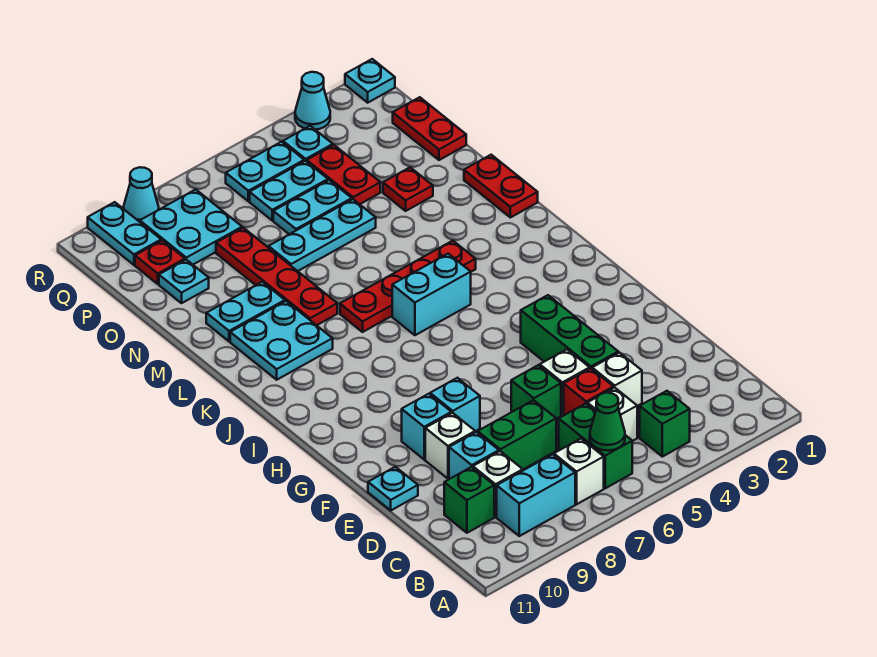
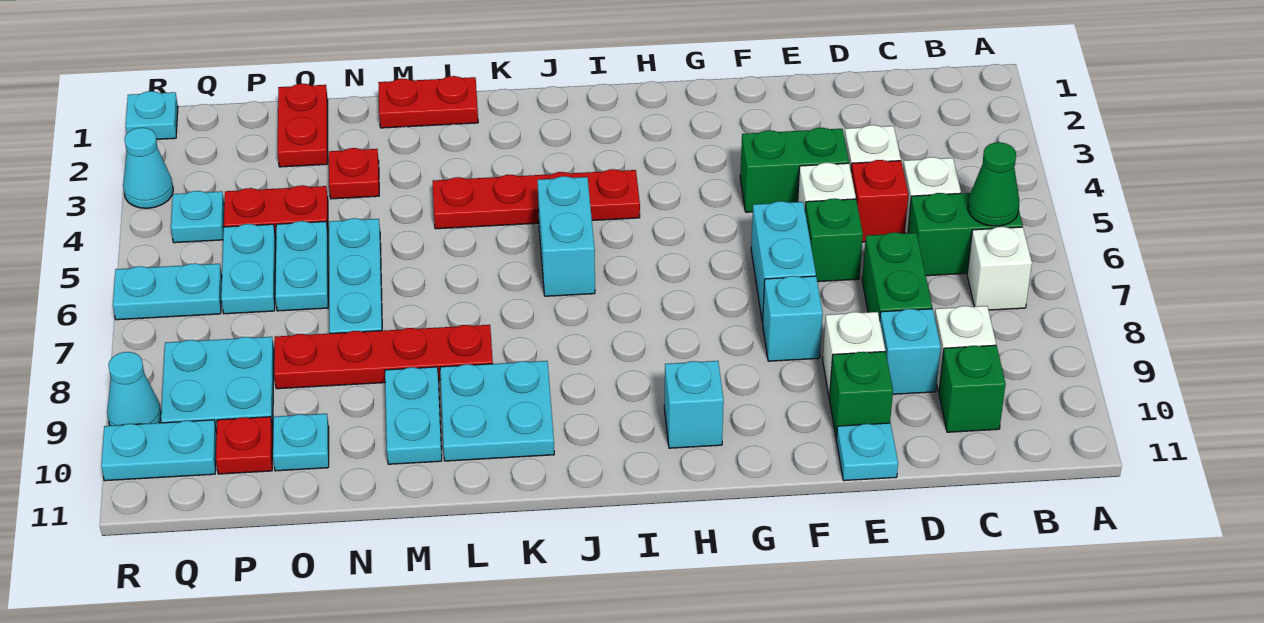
green 1x1 brick [640,391,690,457] -> green 1x1 brick moved to [829,352,893,439]
cyan 1x2 brick [497,454,575,536] -> cyan 1x2 brick moved to [751,201,816,322]
green 1x3 brick [521,295,618,369] -> green 1x2 brick [740,128,849,212]
cyan 1x1 brick [402,394,451,459] -> cyan 1x1 brick moved to [664,361,724,448]
red 1x4 plate [340,241,476,332] -> red 1x4 plate turned to [433,169,640,229]
red 1x2 plate [393,97,466,160] -> red 1x2 plate turned to [278,84,328,167]
cyan 1x2 plate [226,142,304,201] -> cyan 1x2 plate turned to [113,263,222,320]

